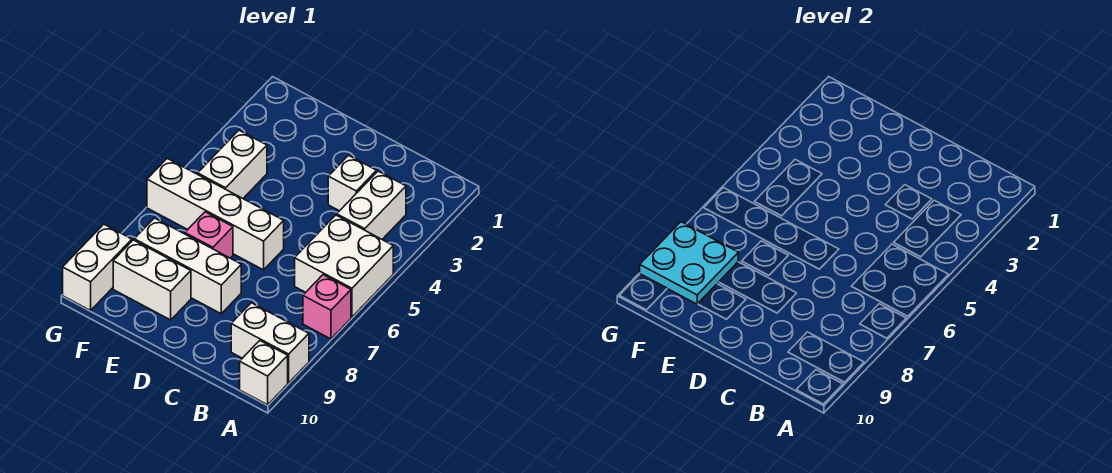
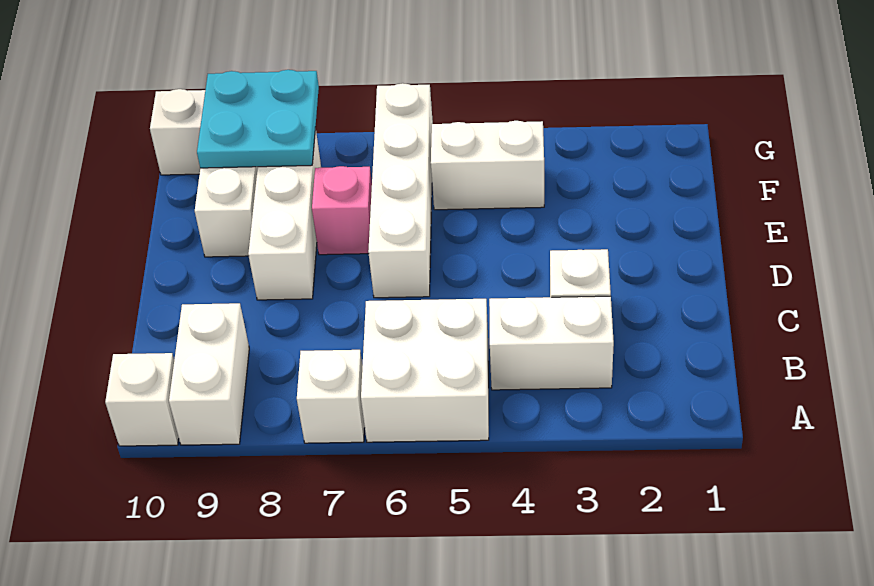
pink 1x1 brick [303,275,351,339] -> white 1x1 brick [297,350,365,443]

